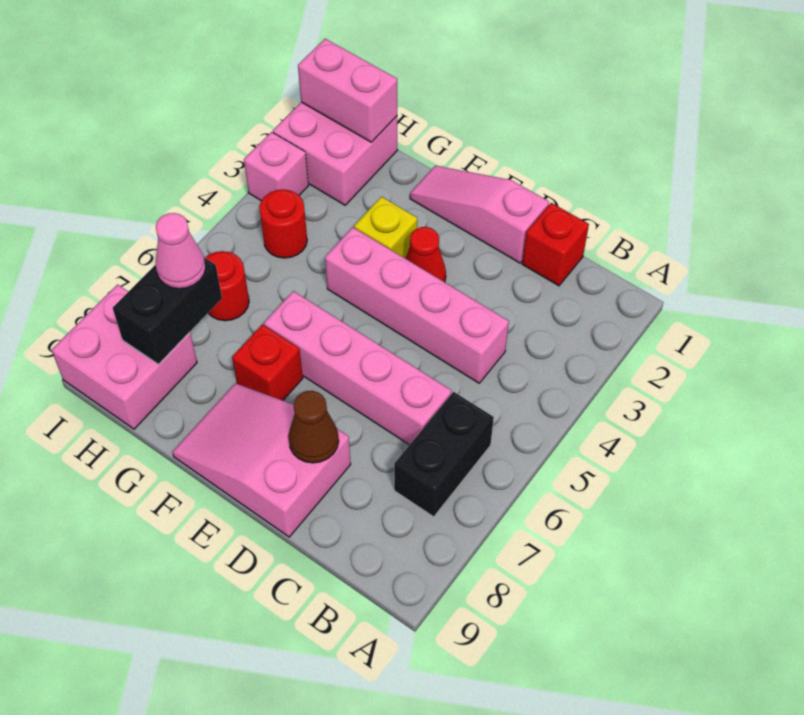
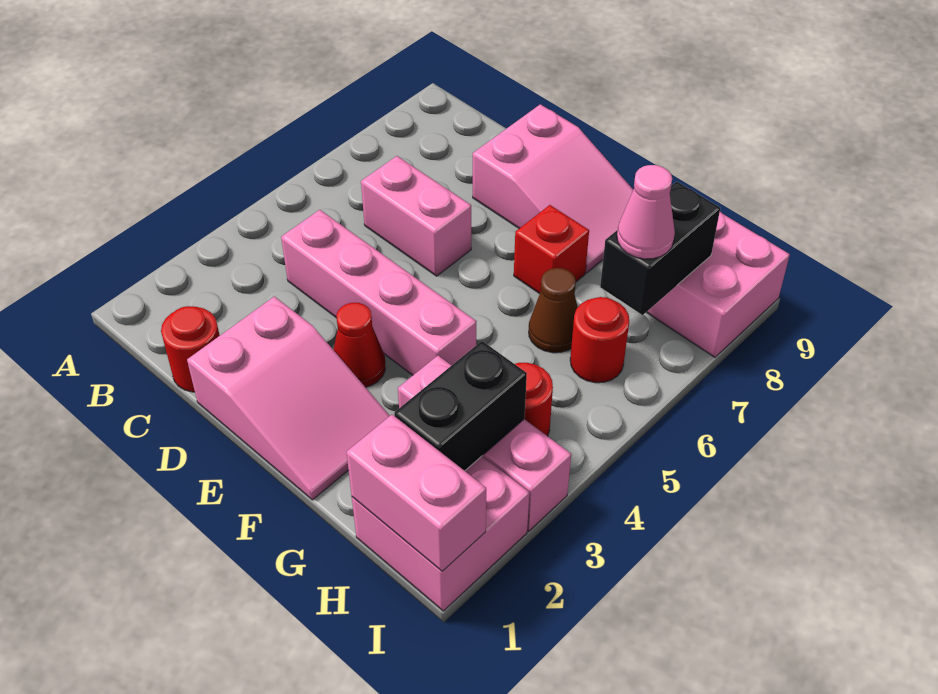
black 1x2 brick [394,392,494,517] -> black 1x2 brick moved to [394,341,527,471]
red 1x1 brick [522,203,589,286] -> red 1x1 round brick [161,306,220,392]
pink 1x4 brick [264,291,451,445] -> pink 1x2 brick [361,156,471,276]
pink 1x3 slope [410,166,549,263] -> pink 2x3 slope [187,296,390,500]
brown 1x1 cone [288,391,339,463] -> brown 1x1 cone moved to [529,268,578,353]
yellow 1x1 brick [354,197,417,259] -> none
pink 1x1 brick [244,132,309,201] -> pink 1x3 brick [398,356,571,531]

